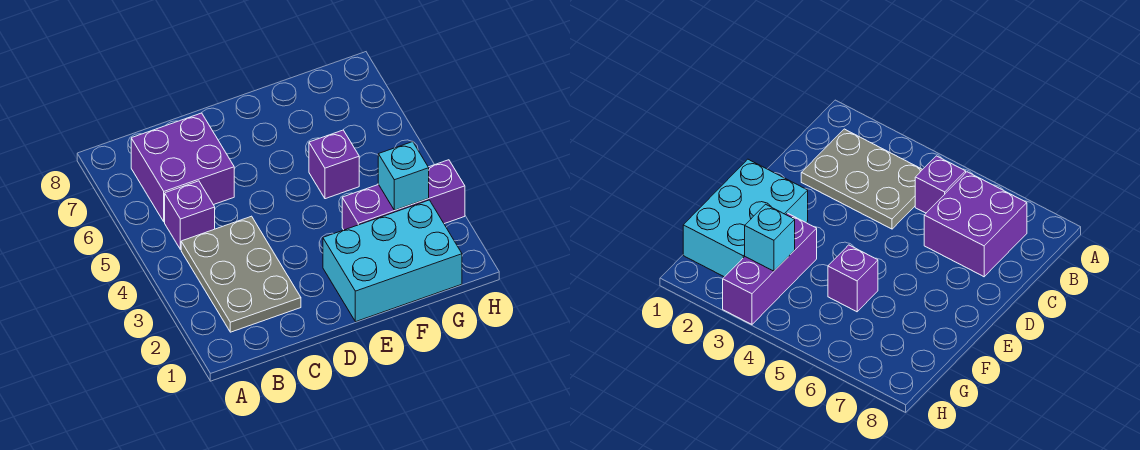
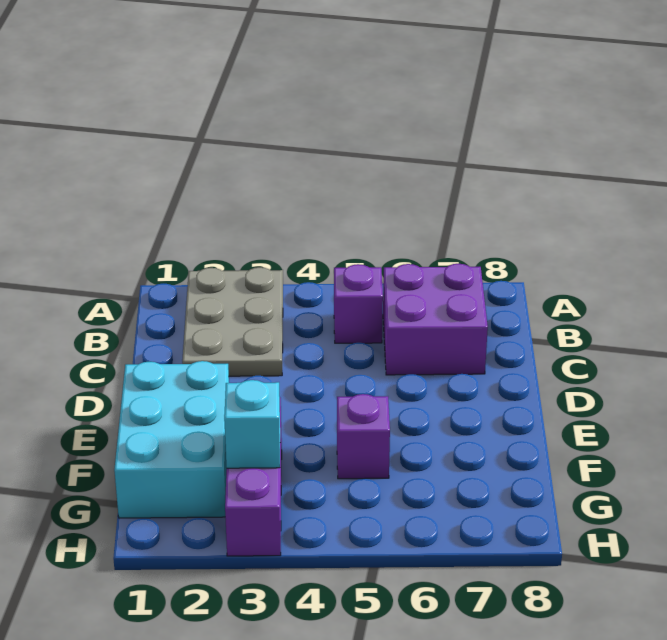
grey 2x3 plate [181,216,301,332] -> grey 2x3 plate turned to [182,267,283,376]

